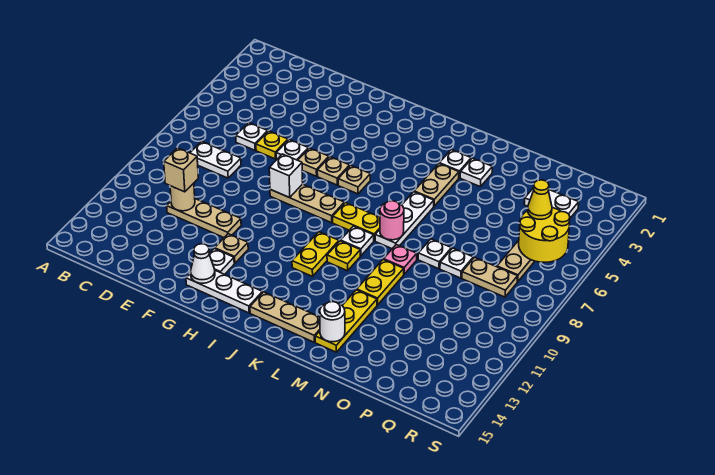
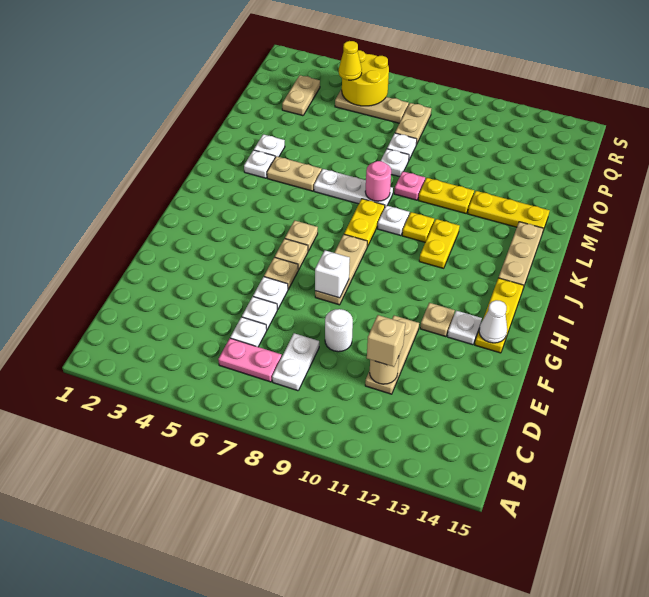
none -> pink 1x2 plate [218,338,282,382]
yellow 1x1 plate [256,131,288,159] -> white 1x1 plate [242,297,277,330]
white 1x3 plate [186,270,263,313] -> yellow 1x3 plate [475,278,524,353]
yellow 1x2 plate [292,232,339,276] -> yellow 1x2 plate turned to [419,219,460,268]
white 1x1 round brick [320,302,345,342] -> white 1x1 round brick moved to [325,309,353,352]
white 1x2 plate [524,188,579,218] -> tan 1x2 plate [282,75,320,116]

